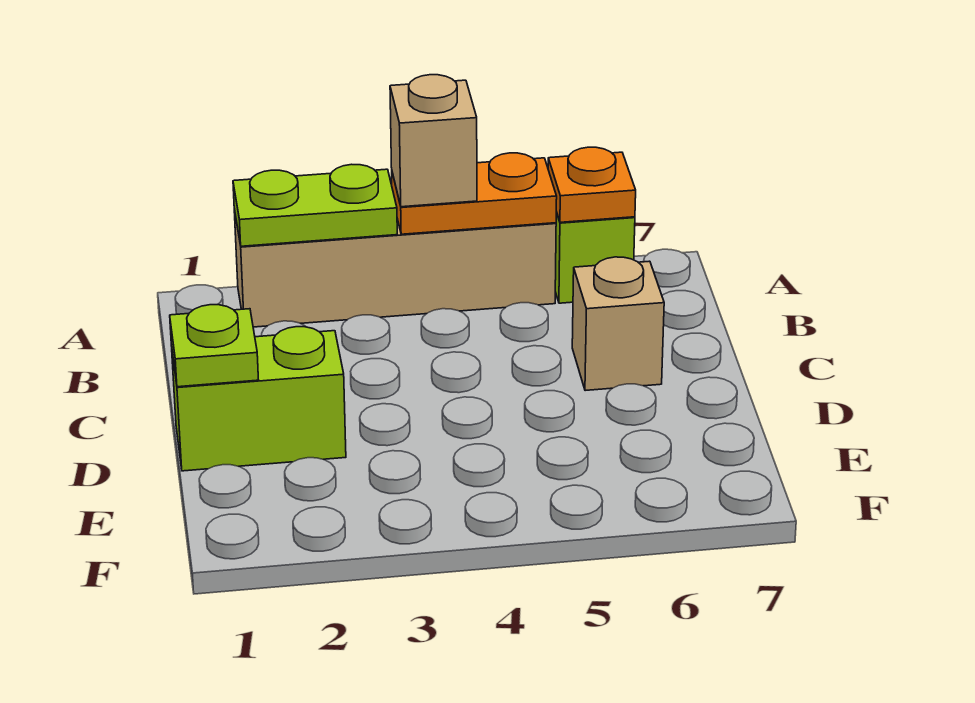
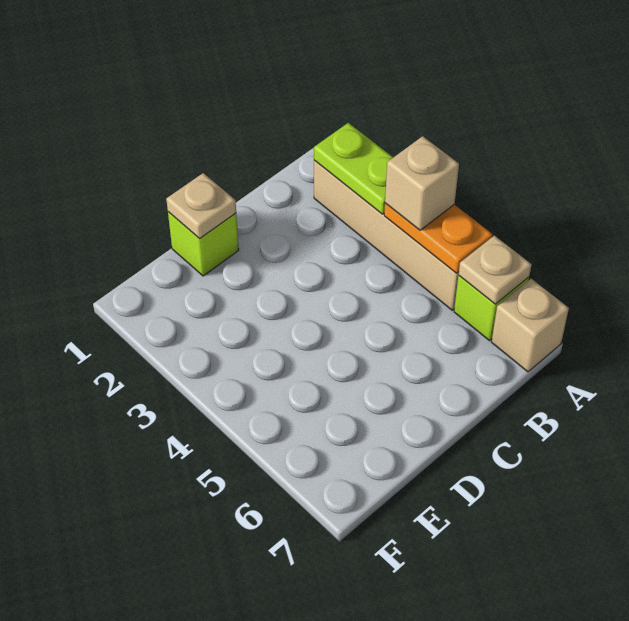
orange 1x1 plate [548,147,636,222] -> tan 1x1 plate [459,236,531,304]
tan 1x1 brick [572,257,664,391] -> tan 1x1 brick moved to [492,279,569,372]
lime 1x2 brick [171,327,346,471] -> lime 1x1 brick [168,212,239,276]
lime 1x1 plate [170,305,258,387] -> tan 1x1 plate [166,173,236,239]

